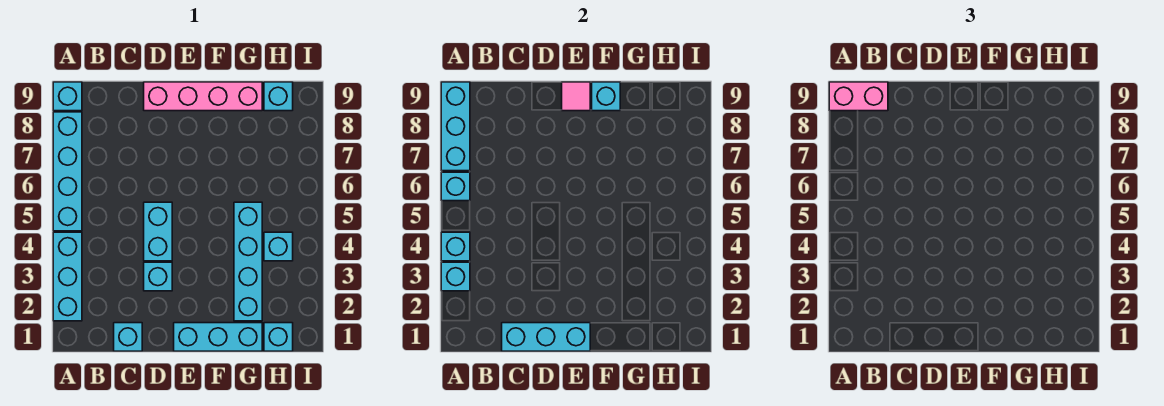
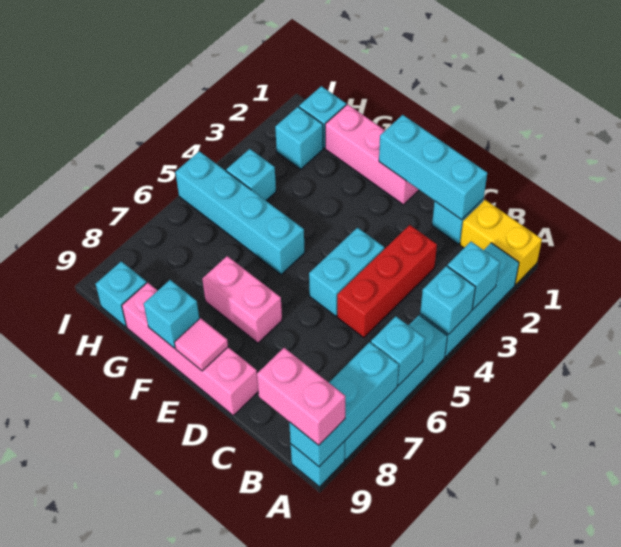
none -> yellow 1x2 brick [460,200,542,285]
none -> red 1x3 brick [337,225,437,338]
cyan 1x1 brick [144,262,172,291] -> cyan 1x1 brick moved to [275,107,323,169]
cyan 1x3 brick [174,323,262,351] -> pink 1x3 brick [325,104,419,204]
none -> pink 1x2 brick [202,256,282,343]
cyan 1x4 brick [234,202,262,321] -> cyan 1x4 brick turned to [175,151,305,274]

